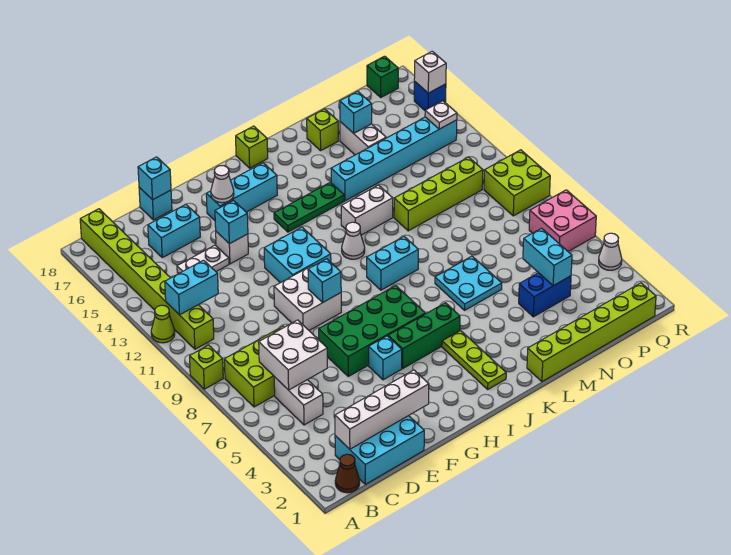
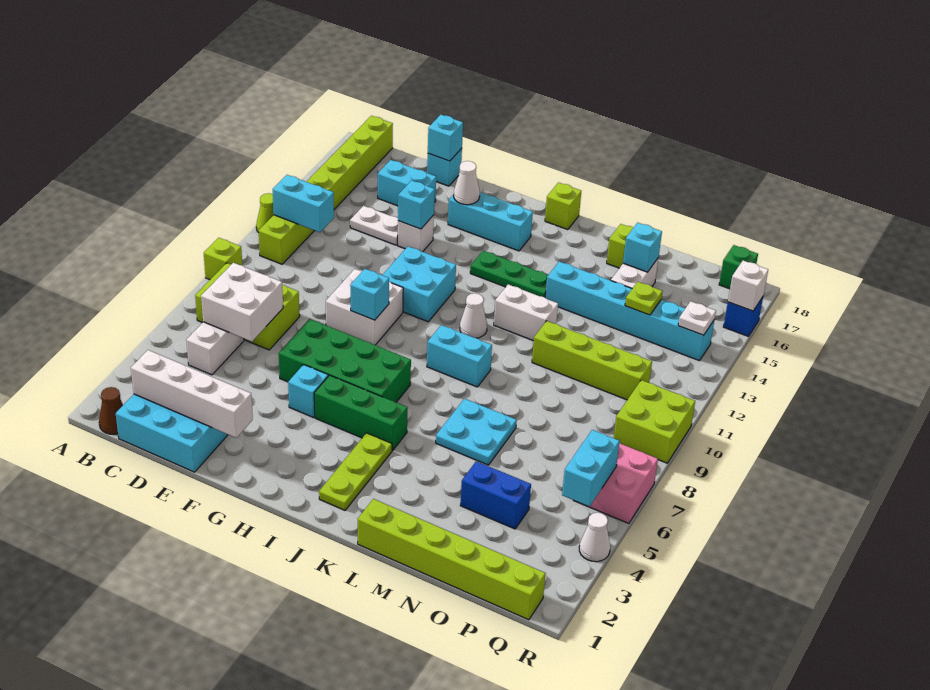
cyan 1x2 brick [523,228,572,286] -> cyan 1x2 brick moved to [562,430,620,507]
none -> lime 1x1 plate [625,282,663,315]

